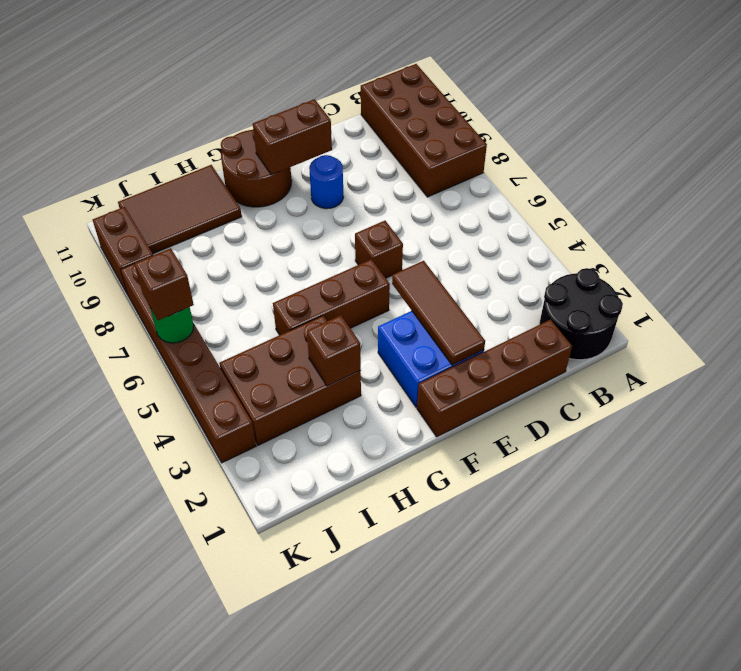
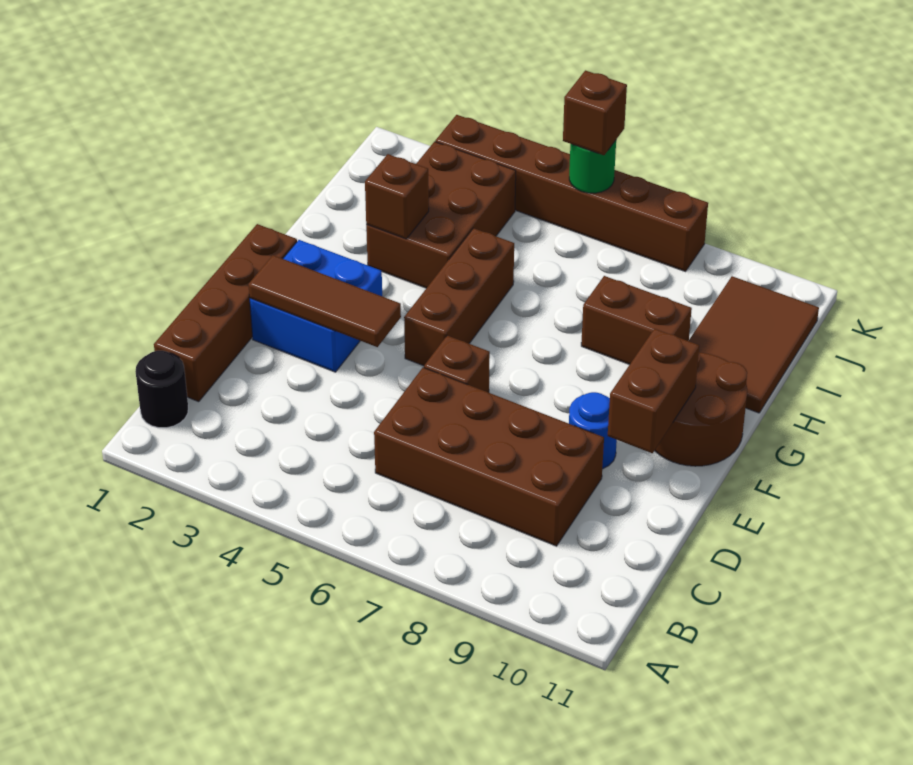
black 2x2 round brick [539,268,623,360] -> black 1x1 round brick [135,351,188,428]
brown 2x4 brick [361,64,487,197] -> brown 2x4 brick moved to [374,367,604,546]
brown 1x2 brick [93,207,153,295] -> brown 1x2 brick moved to [581,276,692,364]

